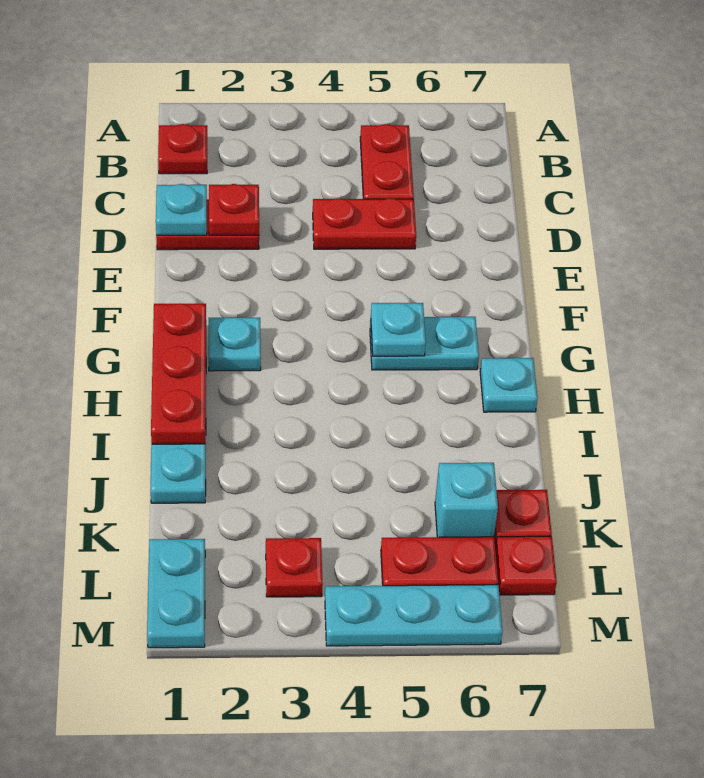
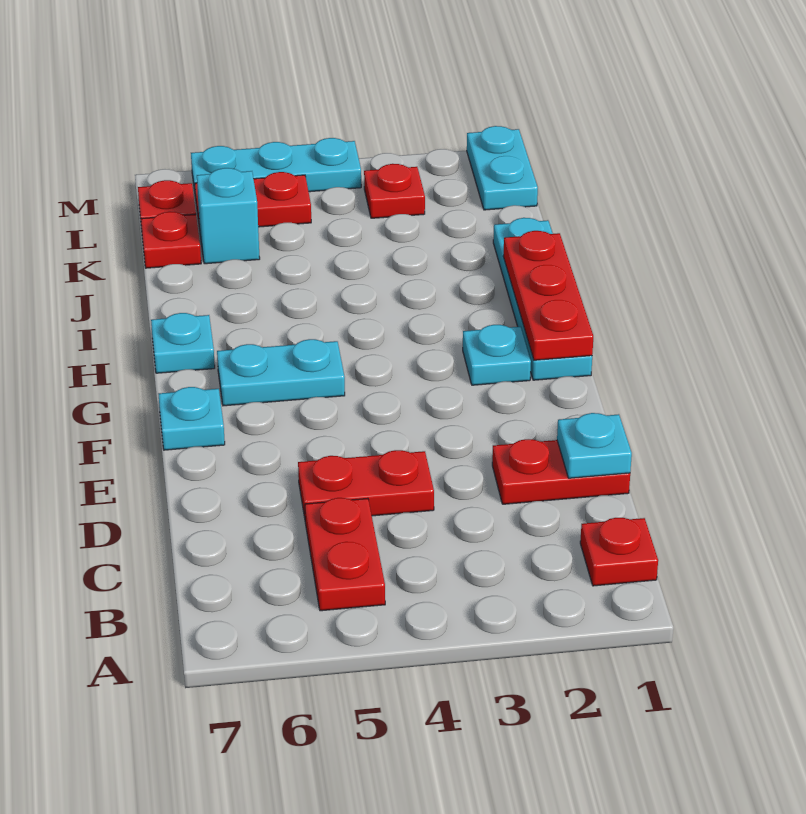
red 1x1 plate [209,184,259,235] -> none
cyan 1x1 plate [371,303,426,356] -> cyan 1x1 plate moved to [159,387,225,450]

